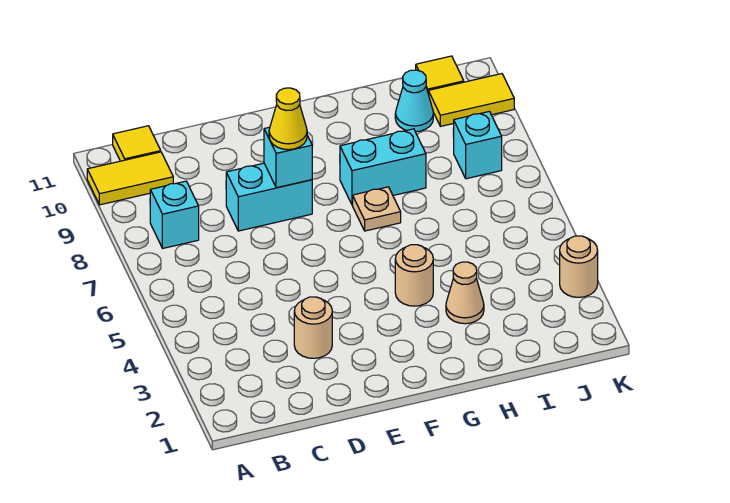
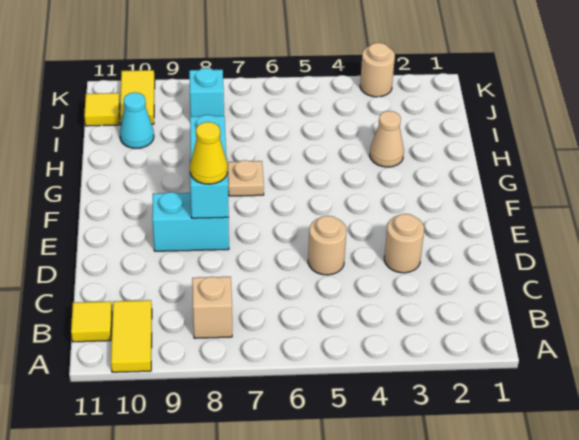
cyan 1x1 brick [150,181,199,248] -> tan 1x1 brick [192,277,232,338]
cyan 1x2 brick [226,163,312,231] -> cyan 1x2 brick turned to [152,192,229,251]
tan 1x1 round brick [395,245,433,306] -> tan 1x1 round brick moved to [308,216,347,275]

